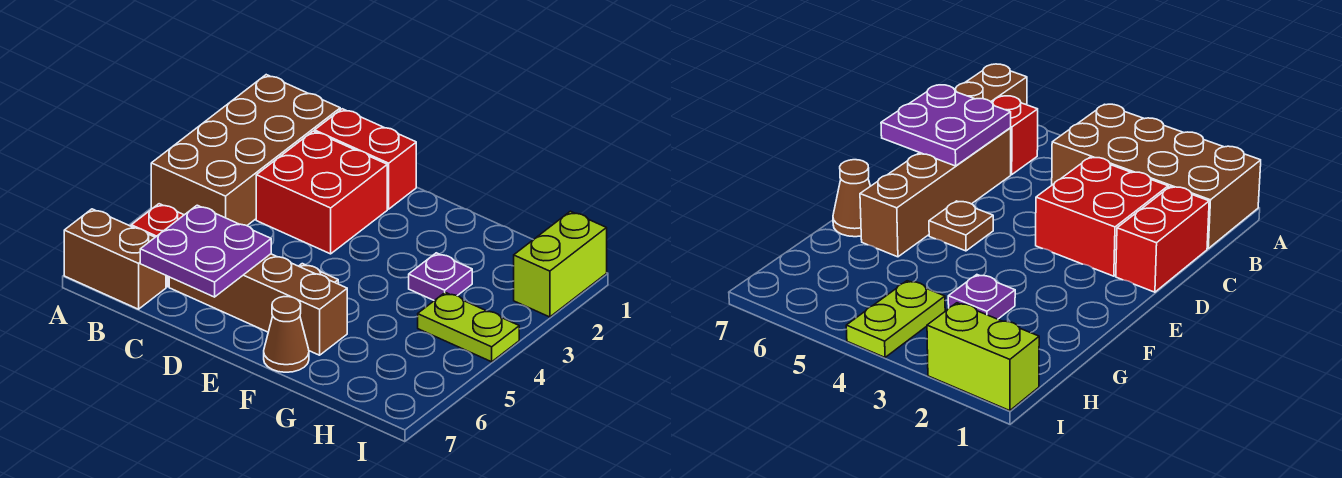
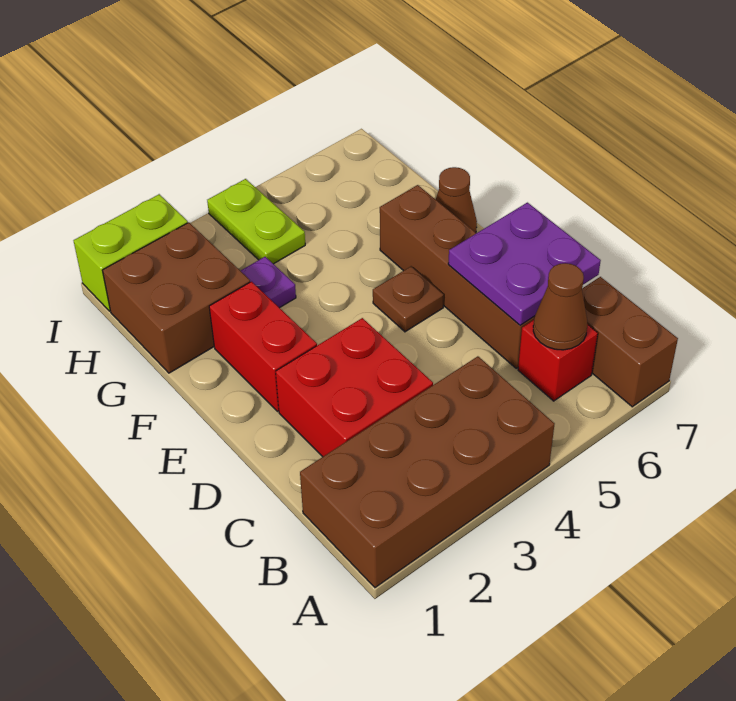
none -> brown 1x1 cone [533,263,587,350]
red 1x2 brick [315,109,416,209] -> red 1x2 brick moved to [209,282,317,411]
none -> brown 2x2 brick [102,222,250,373]

